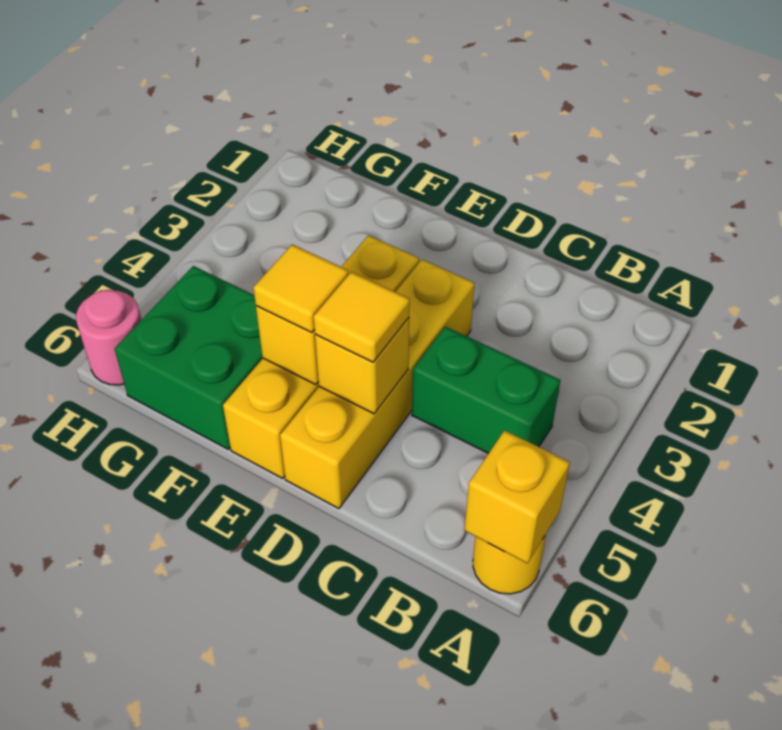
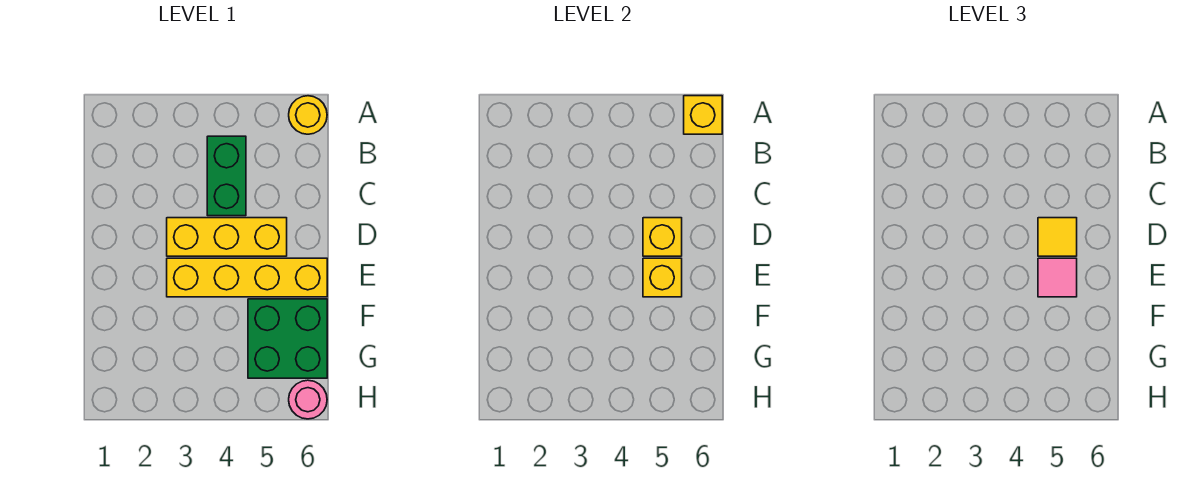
yellow 1x4 brick [280,260,474,509] -> yellow 1x3 brick [167,218,287,256]
yellow 1x1 tile [253,245,349,333] -> pink 1x1 tile [1038,258,1077,297]

